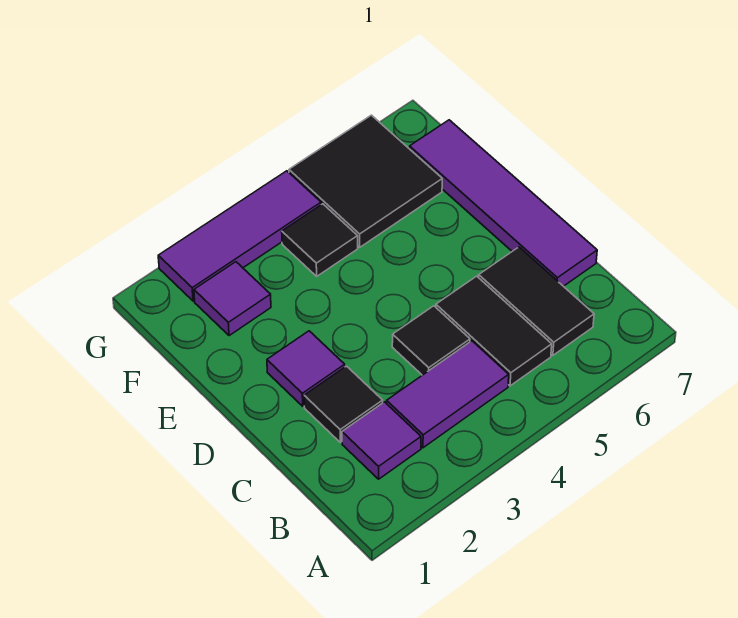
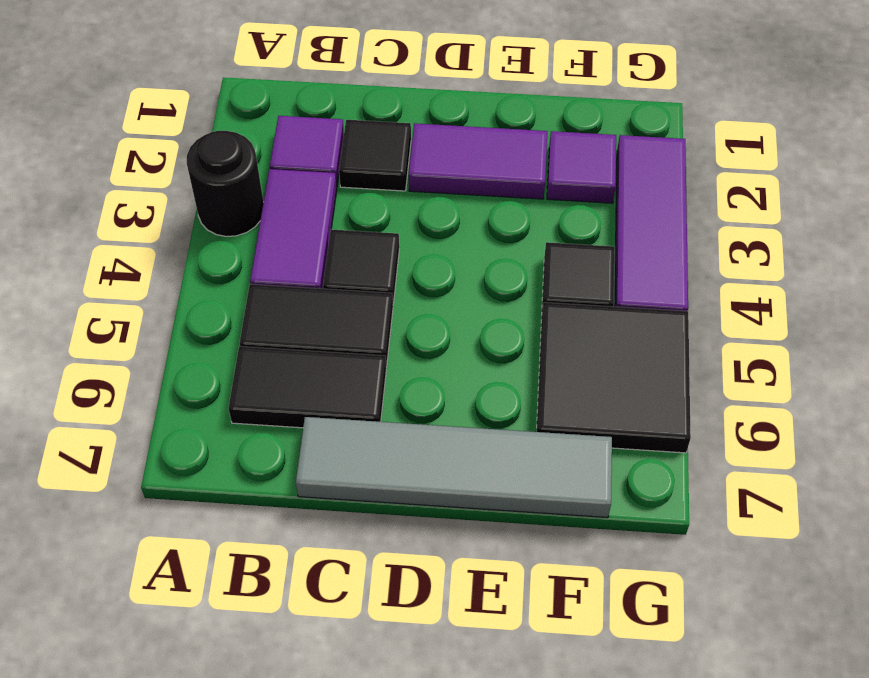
none -> black 1x1 round brick [187,131,263,237]
purple 1x4 tile [410,120,597,286] -> grey 1x4 tile [296,417,612,518]
purple 1x1 tile [267,331,345,406] -> purple 1x2 tile [409,123,548,199]

